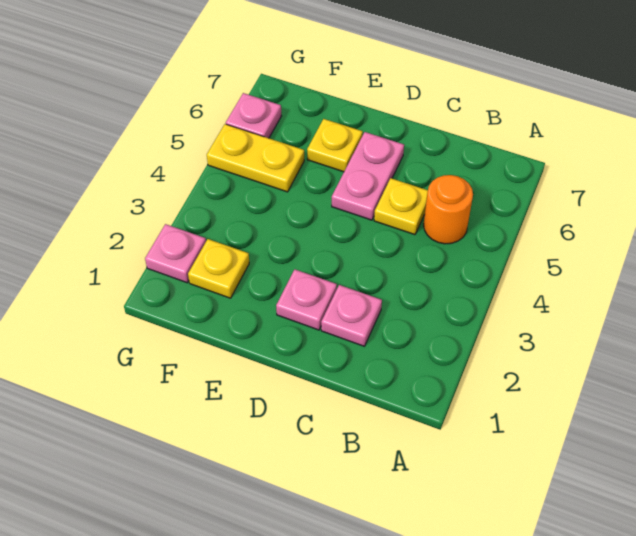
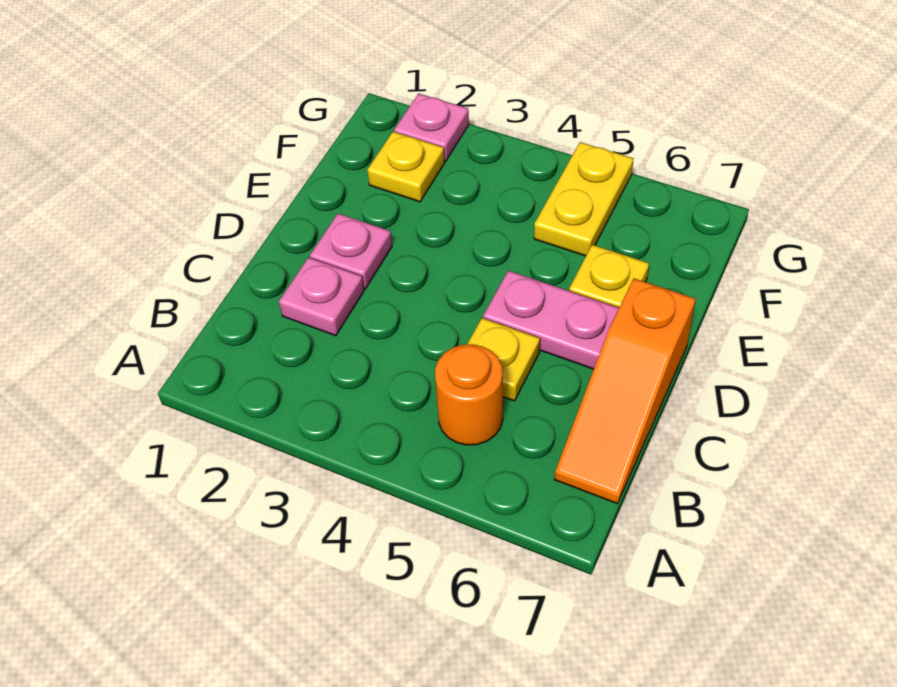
none -> orange 1x3 slope [555,278,696,504]
pink 1x1 plate [226,93,281,138] -> none

